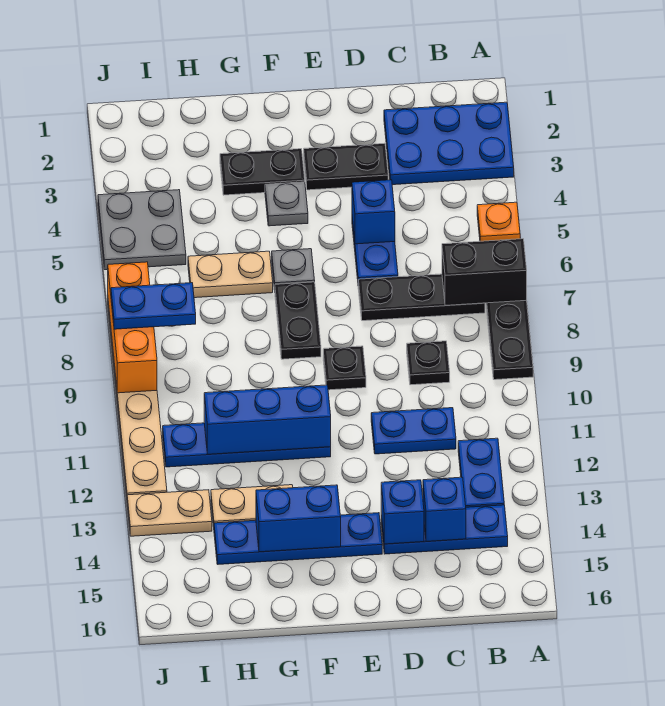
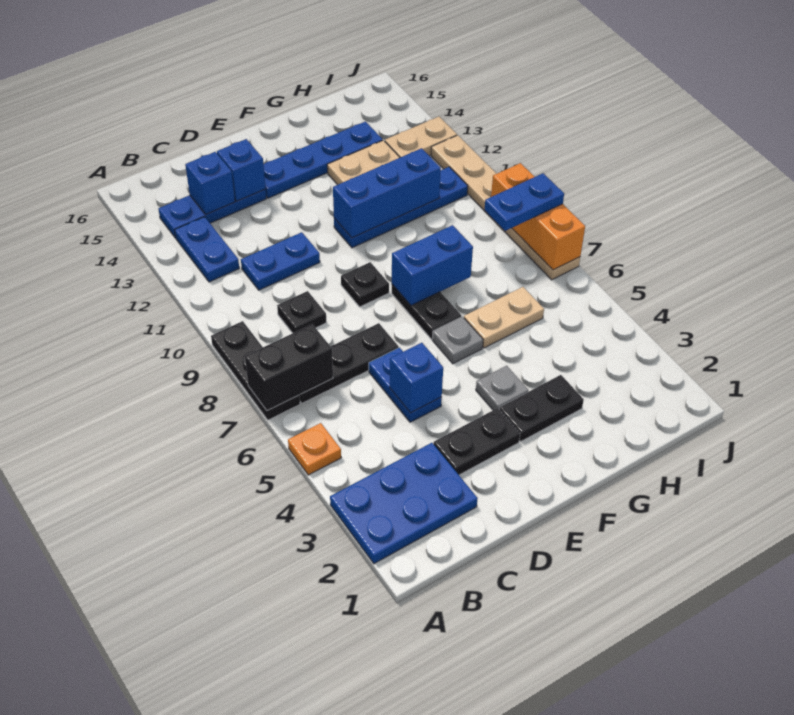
blue 1x2 brick [256,485,341,552] -> blue 1x2 brick moved to [392,225,473,305]
grey 2x2 plate [98,190,186,270] -> none

